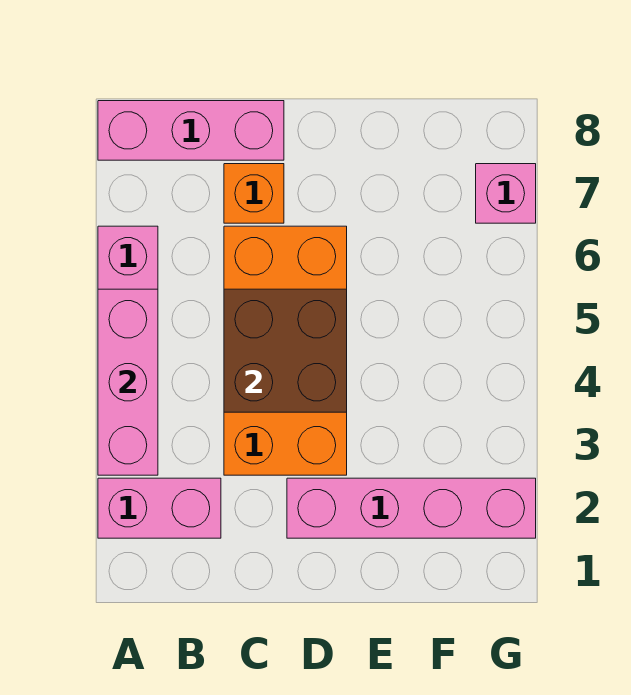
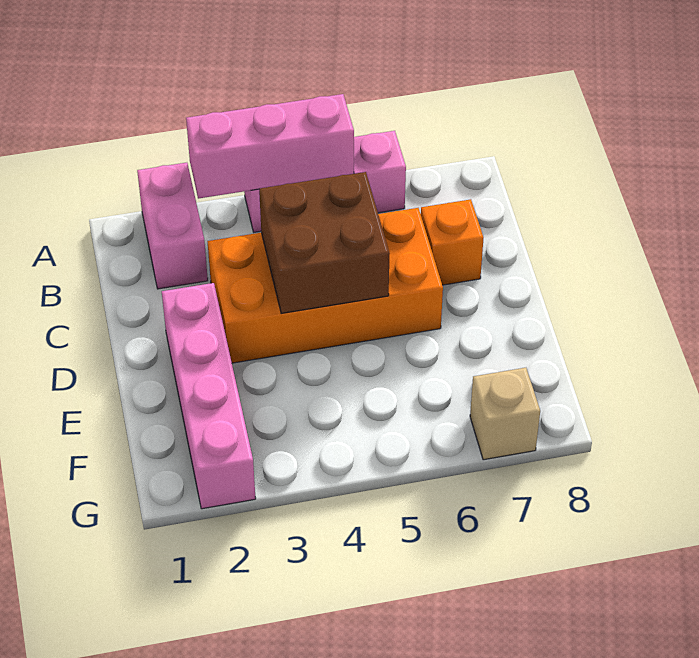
pink 1x3 brick [98,101,284,160] -> none
pink 1x1 brick [476,164,536,223] -> tan 1x1 brick [470,368,540,460]

